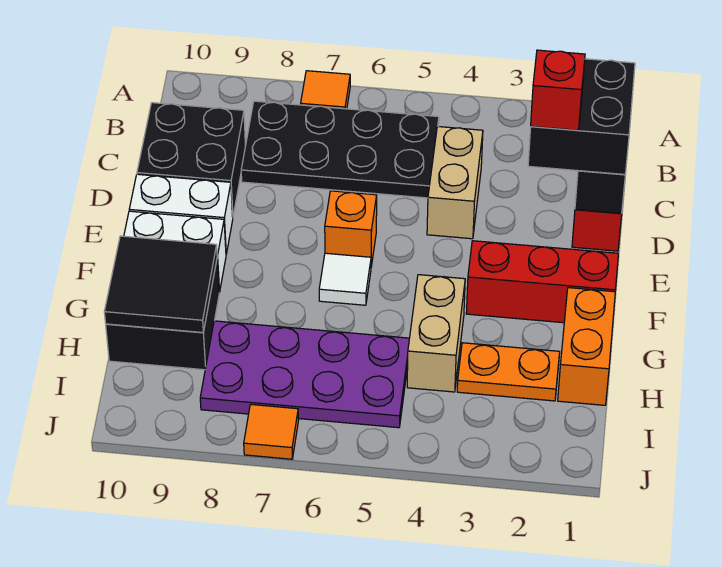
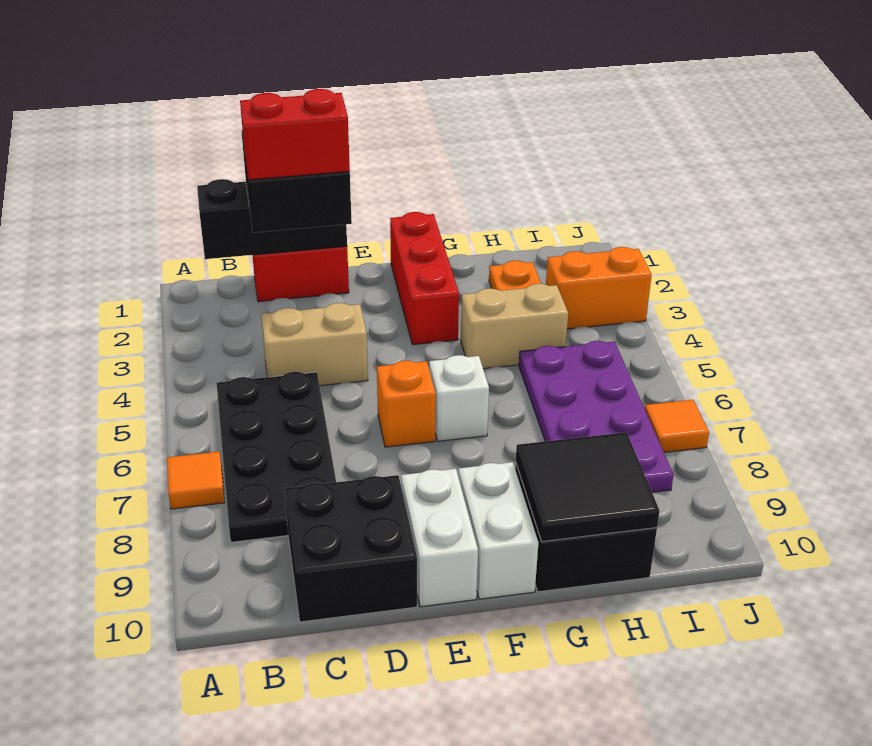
red 1x1 brick [531,50,585,130] -> red 1x2 brick [240,89,350,180]
white 1x1 tile [319,253,371,305] -> white 1x1 brick [429,355,489,441]
orange 1x2 brick [558,288,615,405] -> orange 1x2 brick moved to [546,247,652,329]

